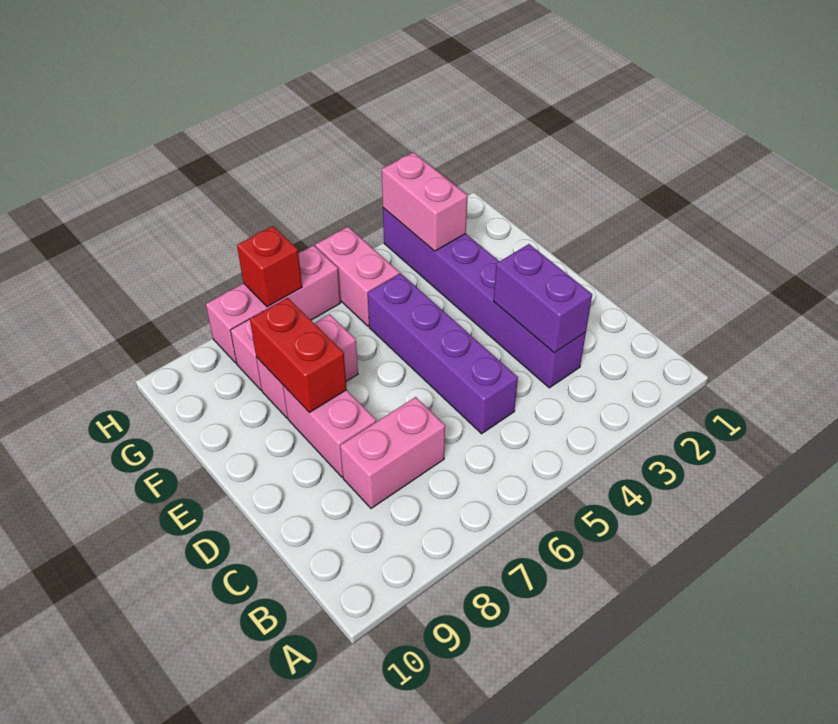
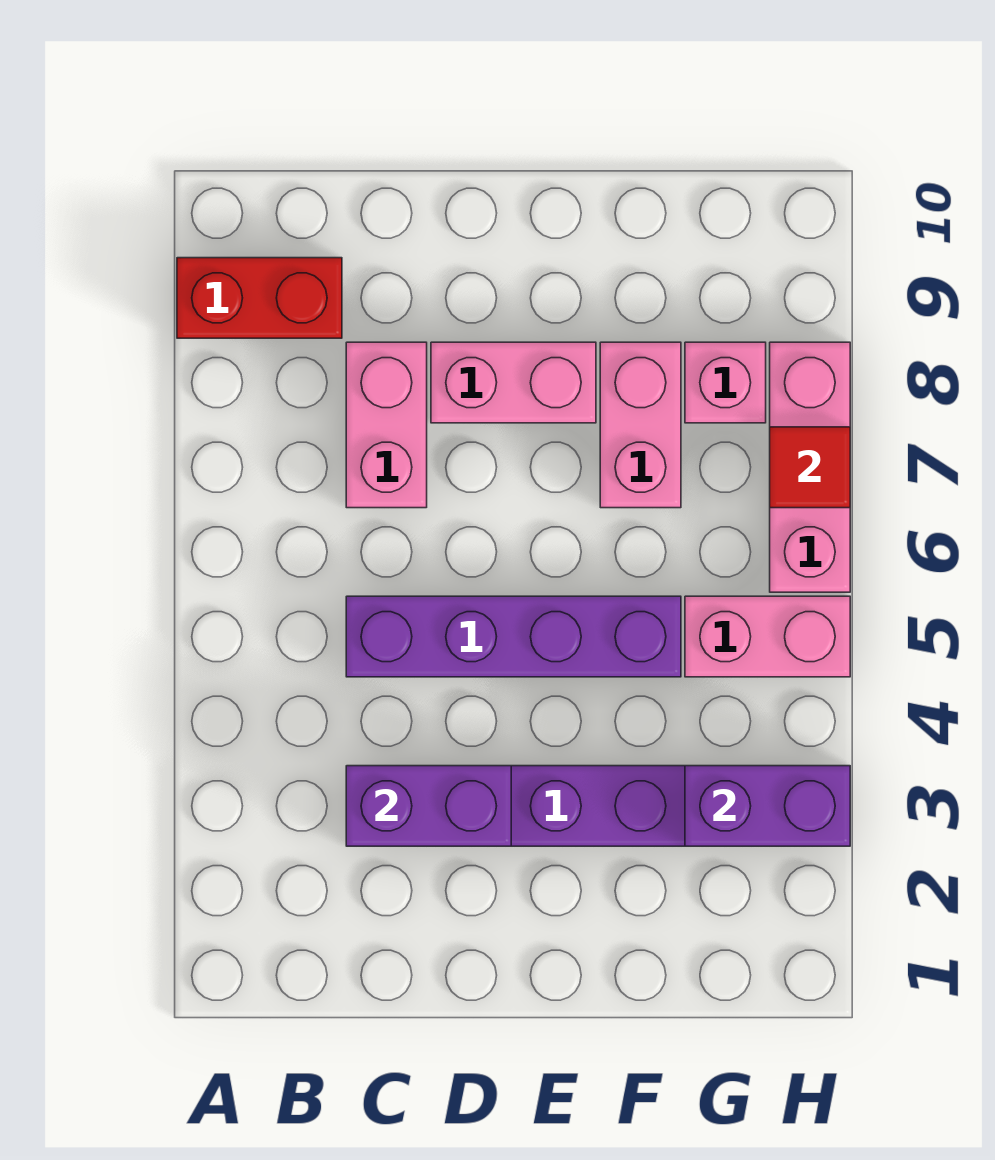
red 1x2 brick [250,298,347,412] -> red 1x2 brick moved to [177,258,342,338]
pink 1x2 brick [382,152,468,251] -> purple 1x2 brick [685,766,850,846]
red 1x1 brick [237,226,302,307] -> red 1x1 tile [770,427,850,508]

